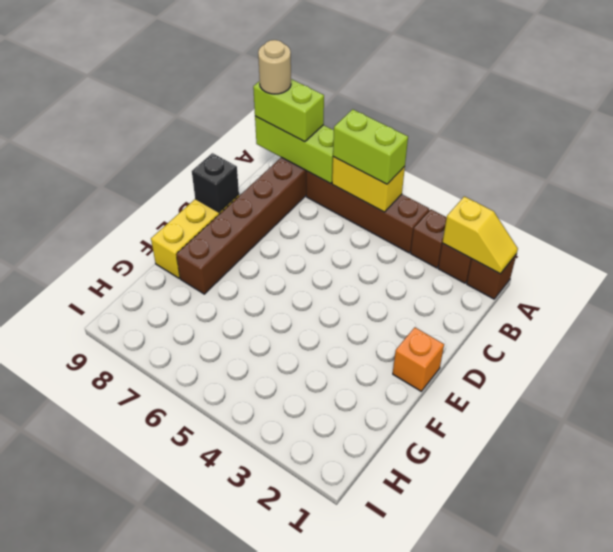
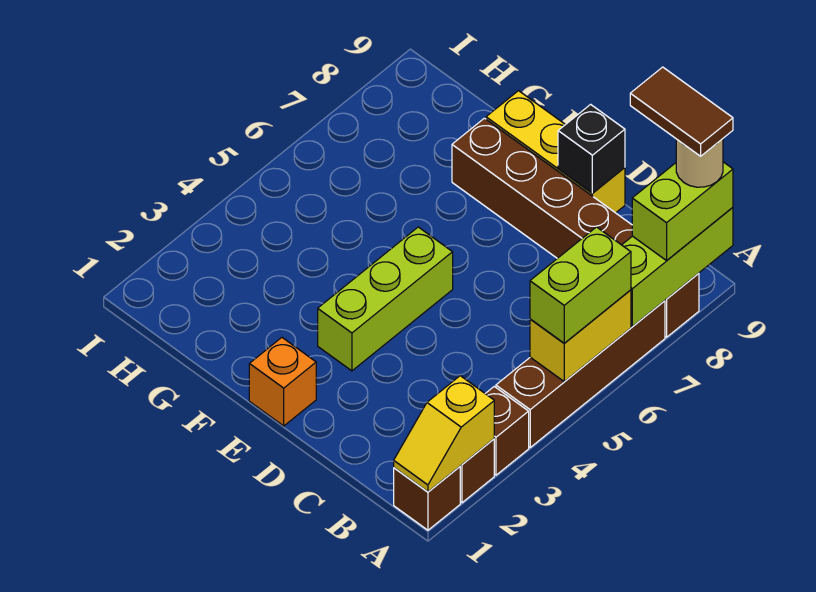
none -> brown 1x2 tile [630,67,733,156]
none -> lime 1x3 brick [318,227,453,371]

